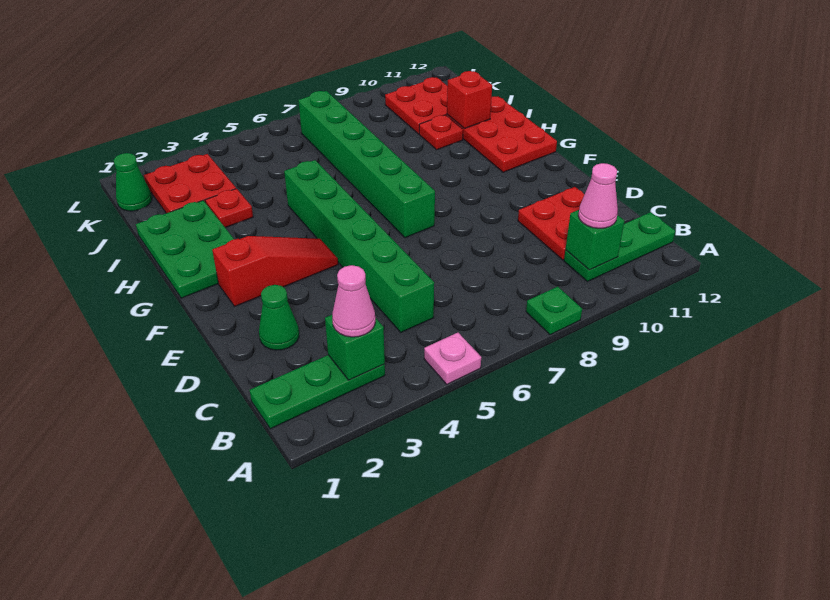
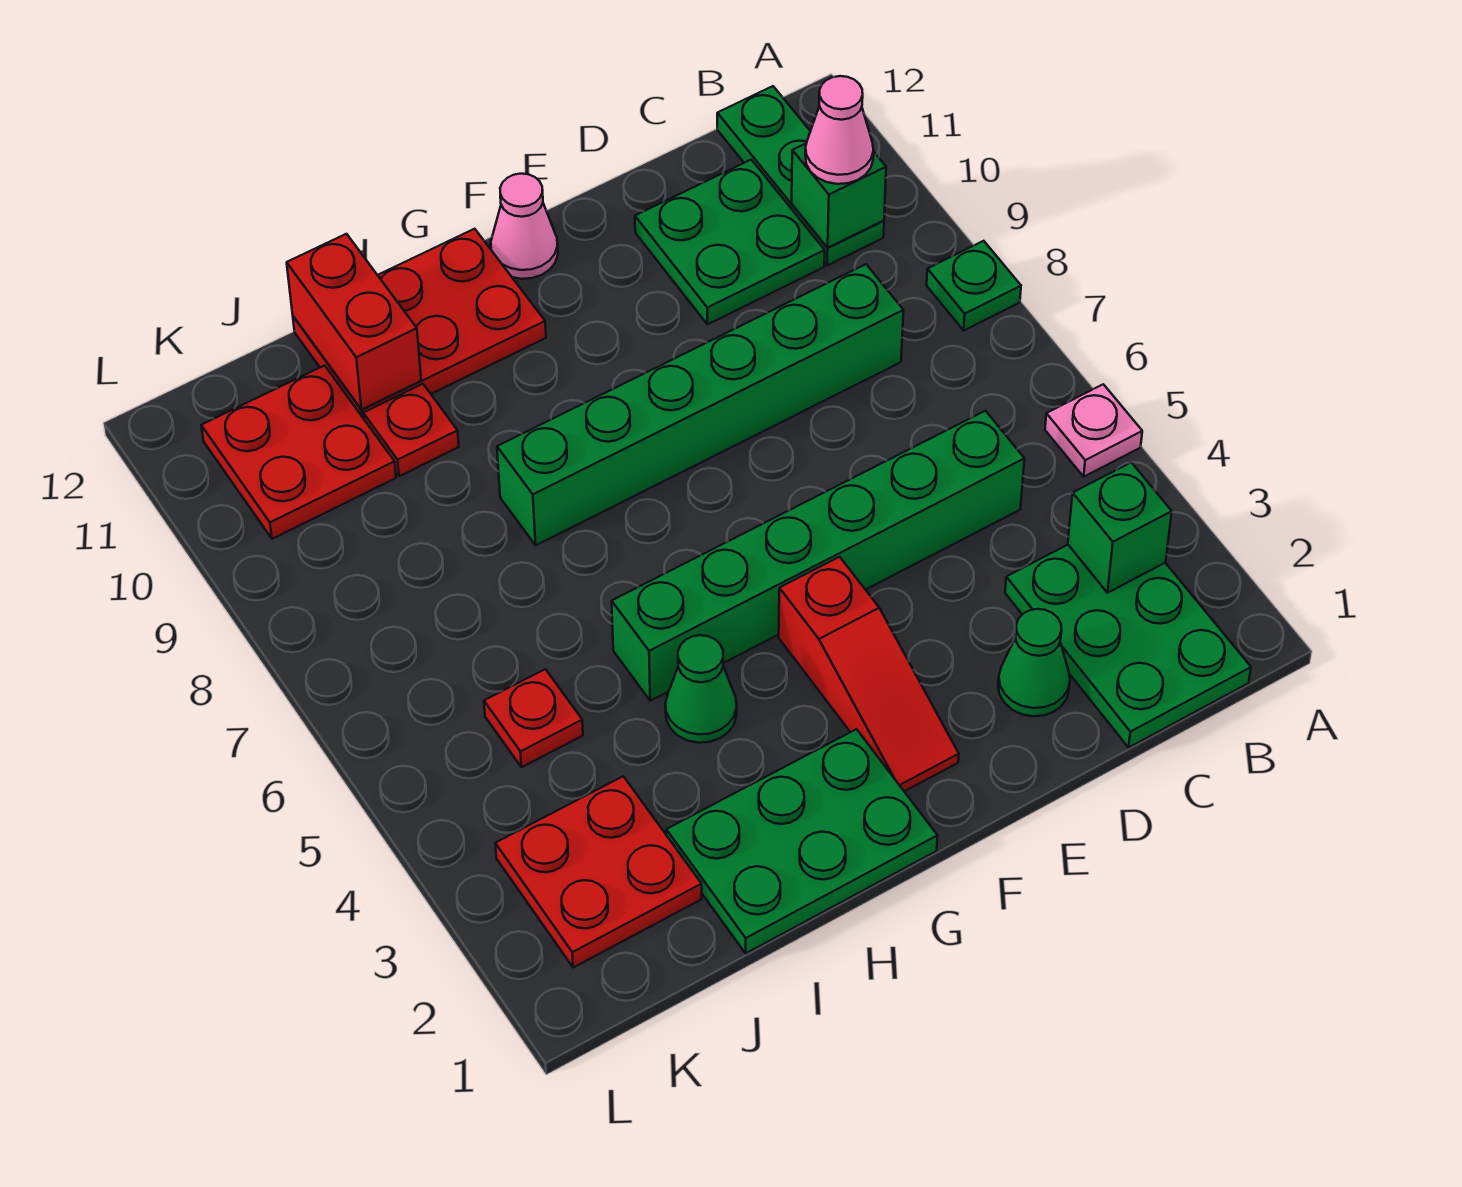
green 1x3 plate [250,355,385,429] -> green 2x3 plate [1005,545,1251,747]
pink 1x1 cone [332,265,375,337] -> pink 1x1 cone moved to [491,174,558,279]
red 2x2 plate [518,187,584,260] -> green 2x2 plate [635,160,825,324]
red 1x3 slope [212,236,338,306] -> red 1x3 slope turned to [779,557,959,791]
green 1x6 brick [298,91,435,238] -> green 1x6 brick moved to [497,264,903,545]
red 1x1 plate [205,189,253,228] -> red 1x1 plate moved to [484,669,583,767]
red 1x1 brick [447,71,492,129] -> red 1x2 brick [287,234,421,410]
green 1x1 cone [114,153,152,211] -> green 1x1 cone moved to [665,635,737,743]

